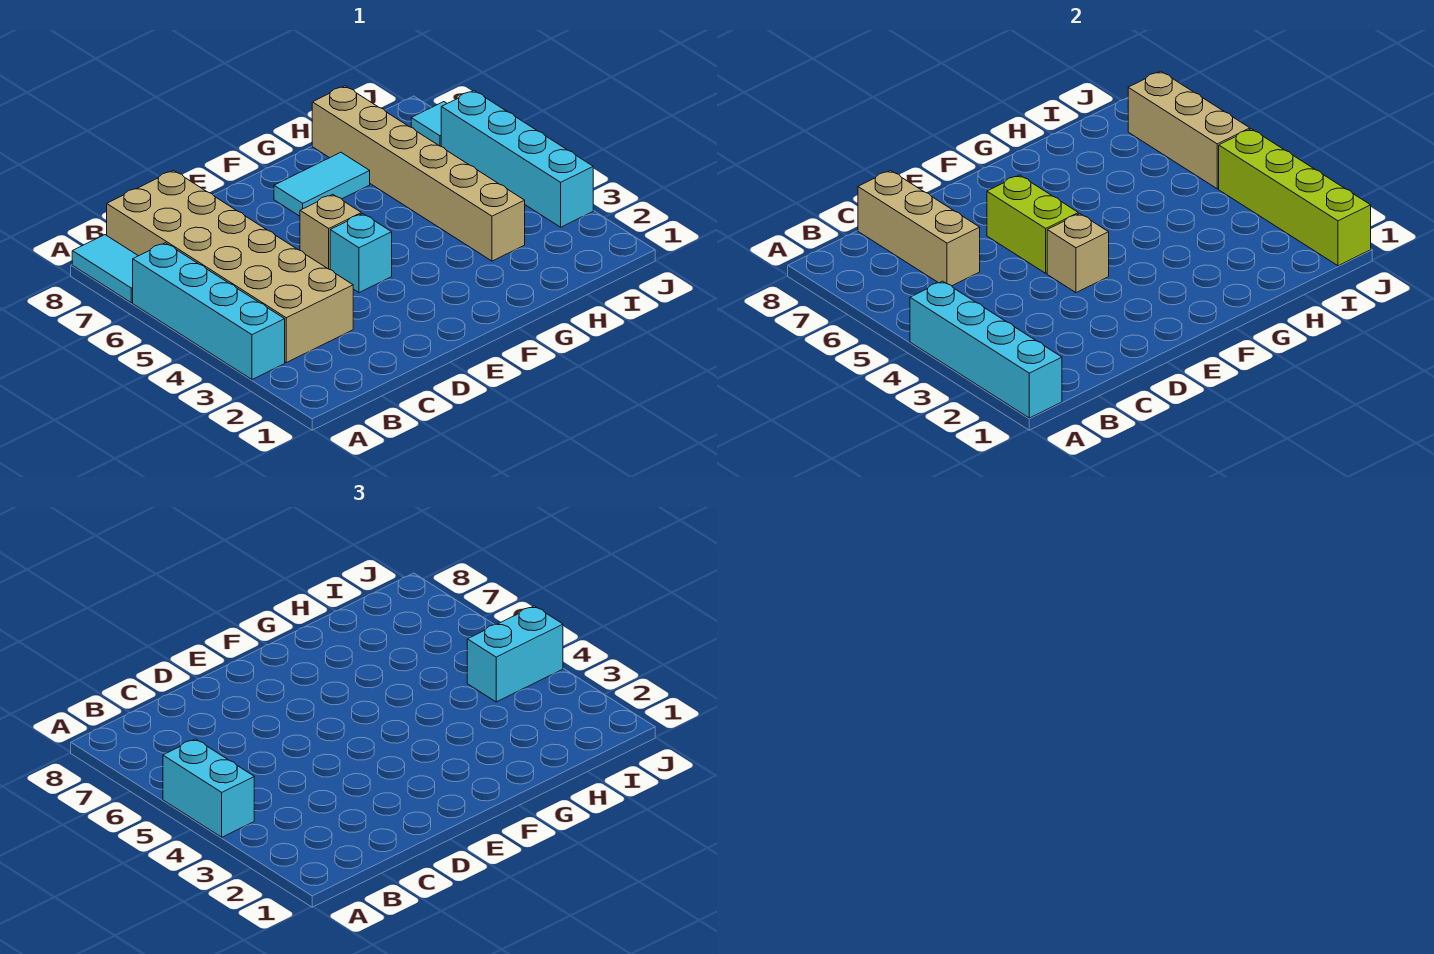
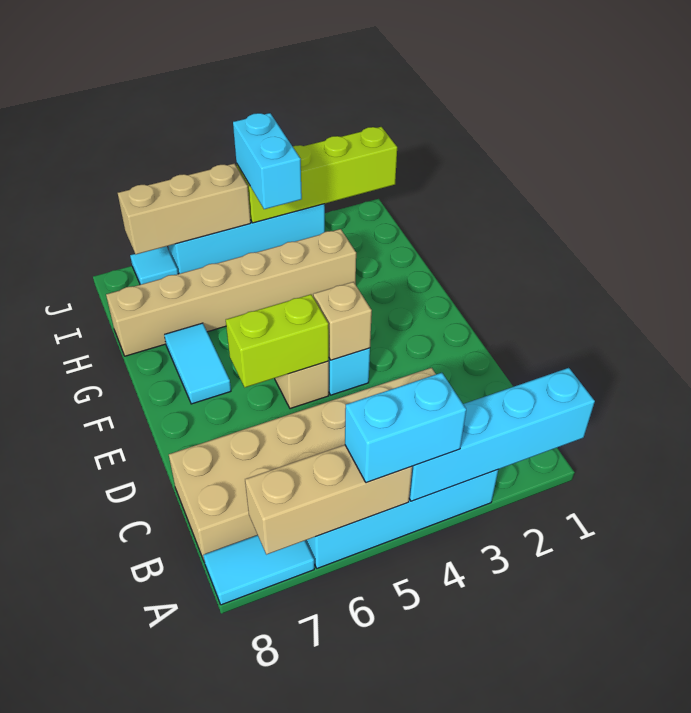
tan 1x3 brick [858,171,980,286] -> tan 1x3 brick moved to [245,445,412,555]

